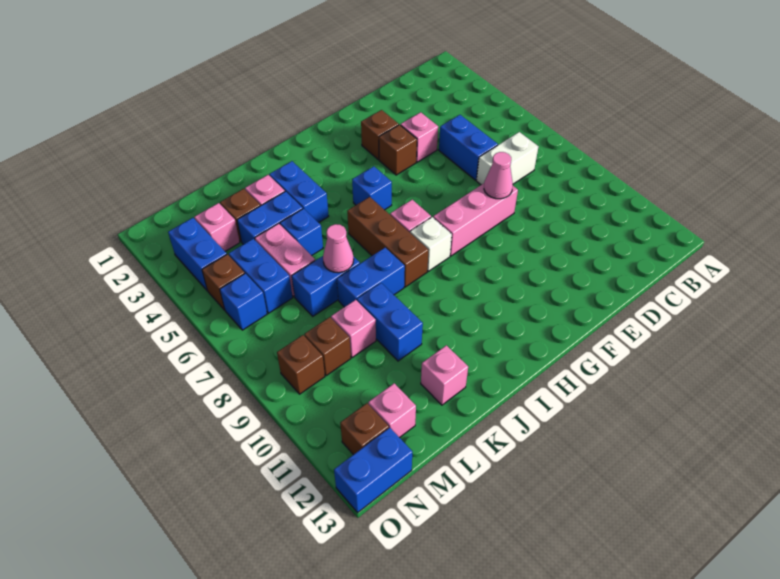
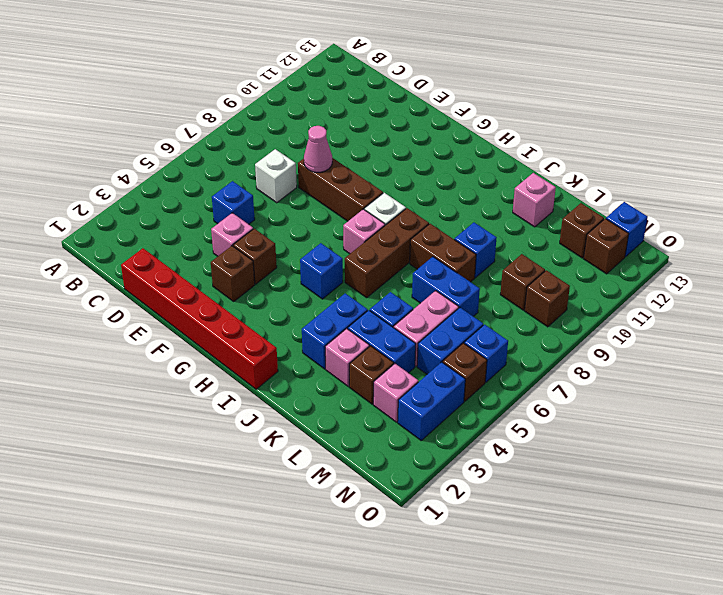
white 1x2 brick [476,132,538,185] -> white 1x1 brick [255,149,297,203]
none -> red 1x6 brick [121,248,278,389]
blue 1x2 brick [439,115,498,180] -> blue 1x1 brick [212,181,255,224]
pink 1x3 brick [433,184,518,256] -> brown 1x3 brick [298,158,383,221]
blue 1x2 brick [337,248,405,307] -> brown 1x2 brick [410,224,476,282]
pink 1x1 cone [323,224,354,273] -> none
blue 1x2 brick [357,283,423,361] -> blue 1x1 brick [454,223,497,278]
pink 1x1 brick [331,300,376,358] -> none
pink 1x1 brick [368,383,416,438] -> brown 1x1 brick [560,203,604,258]
blue 1x2 brick [334,428,412,513] -> blue 1x1 brick [606,202,648,257]

